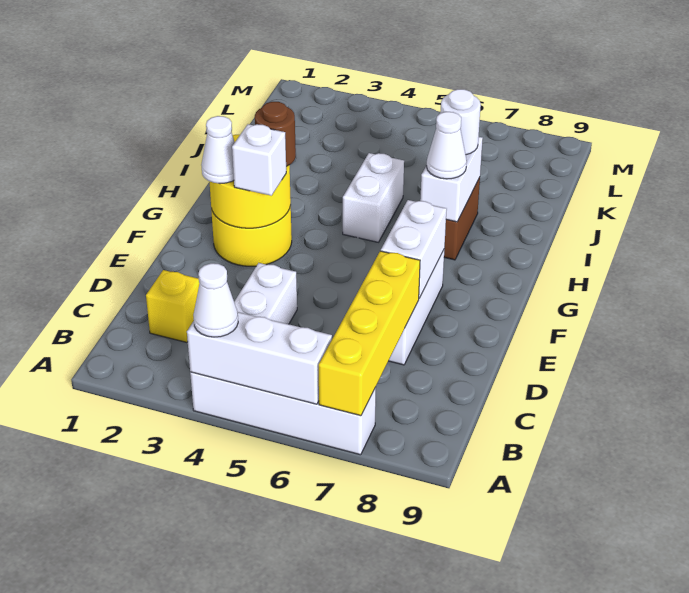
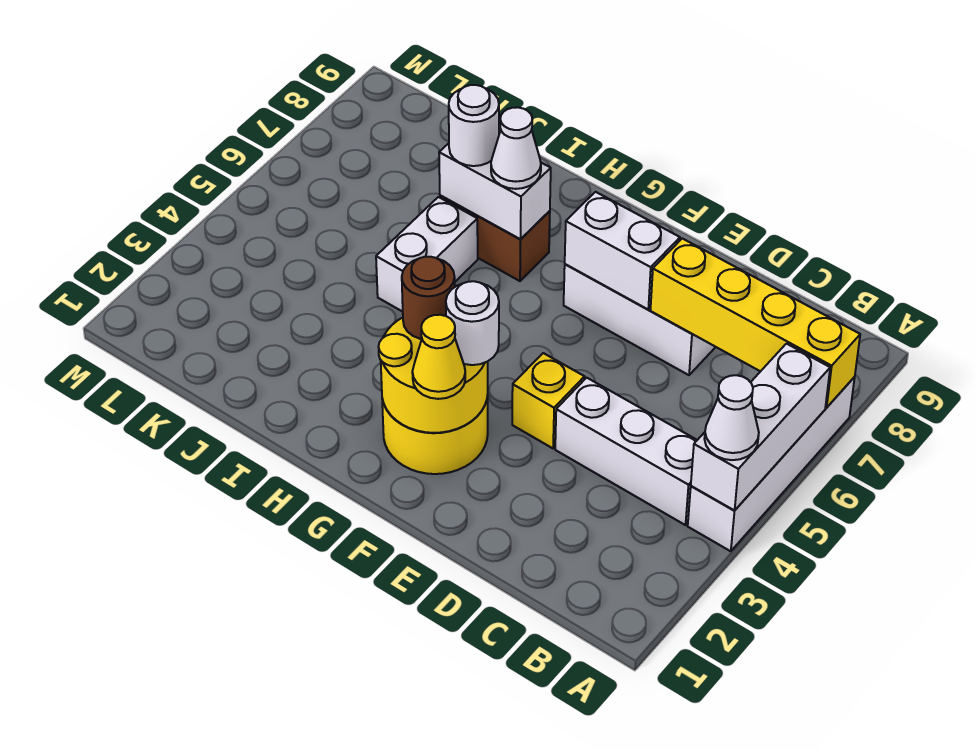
yellow 1x1 brick [146,270,200,342] -> yellow 1x1 brick moved to [512,353,585,448]
white 1x1 cone [201,116,235,184] -> yellow 1x1 cone [412,315,465,399]
white 1x1 brick [232,124,286,196] -> white 1x1 round brick [446,281,499,365]
white 1x2 brick [343,153,404,242] -> white 1x2 brick turned to [376,197,478,312]

